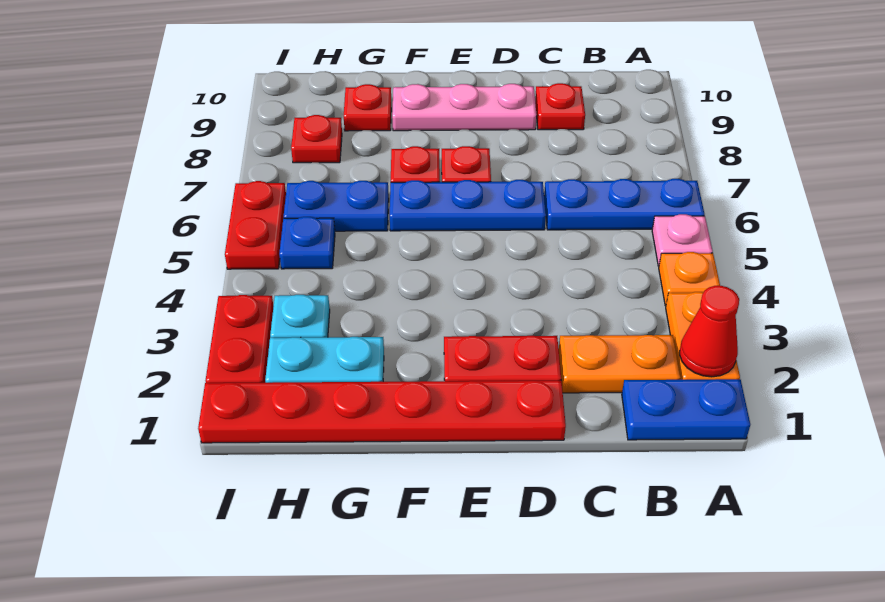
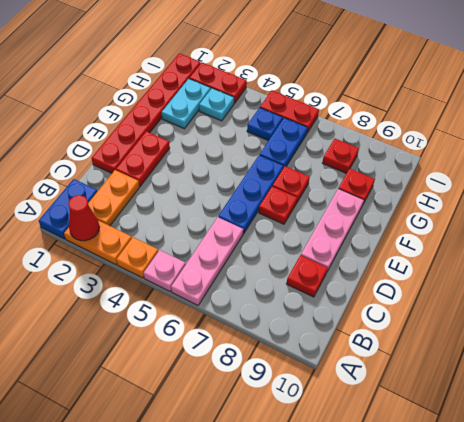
blue 1x3 plate [544,179,705,230] -> pink 1x3 plate [171,217,243,305]

